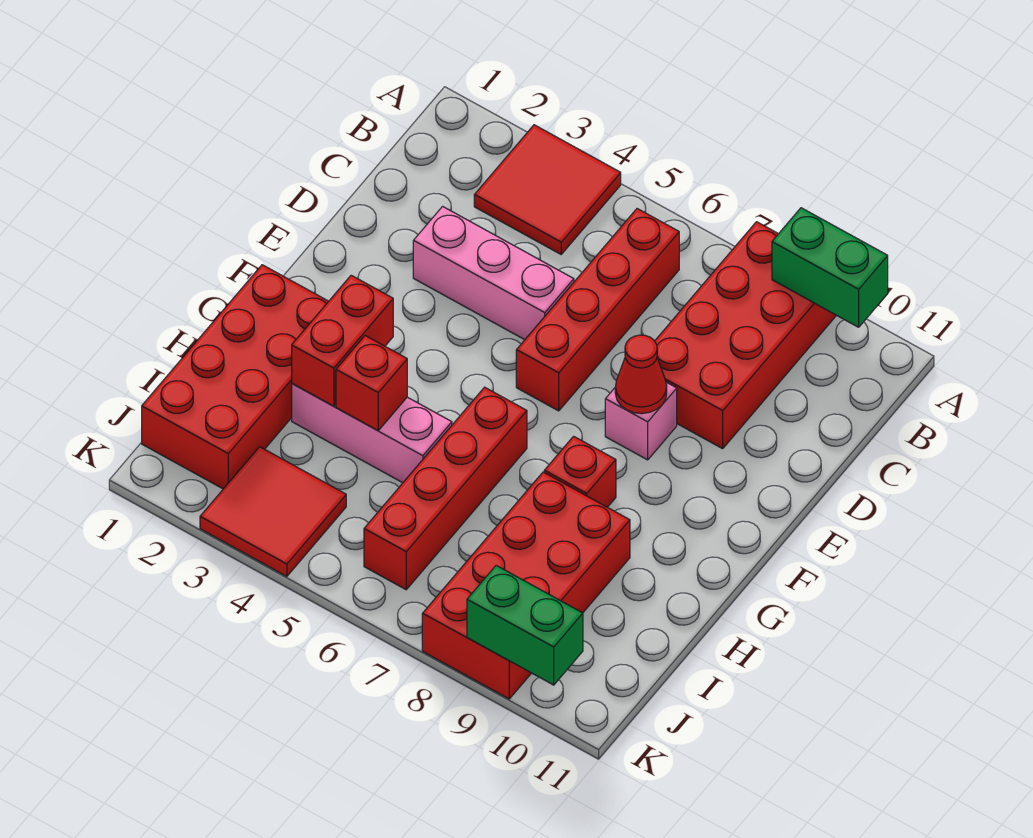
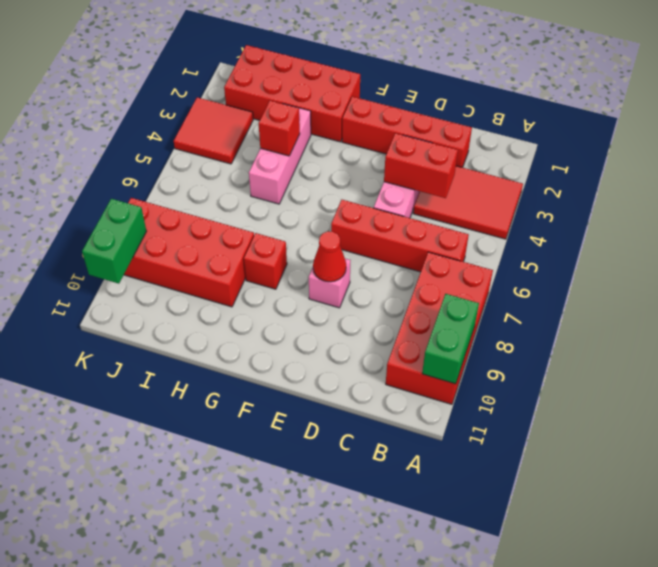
red 2x2 tile [474,125,621,254] -> red 2x3 tile [413,166,523,239]
red 2x4 brick [655,222,836,449] -> red 2x4 brick turned to [386,252,493,404]
red 1x2 brick [292,275,393,406] -> red 1x2 brick moved to [384,133,458,198]
red 1x4 brick [364,387,527,590] -> red 1x4 brick moved to [342,97,472,167]

